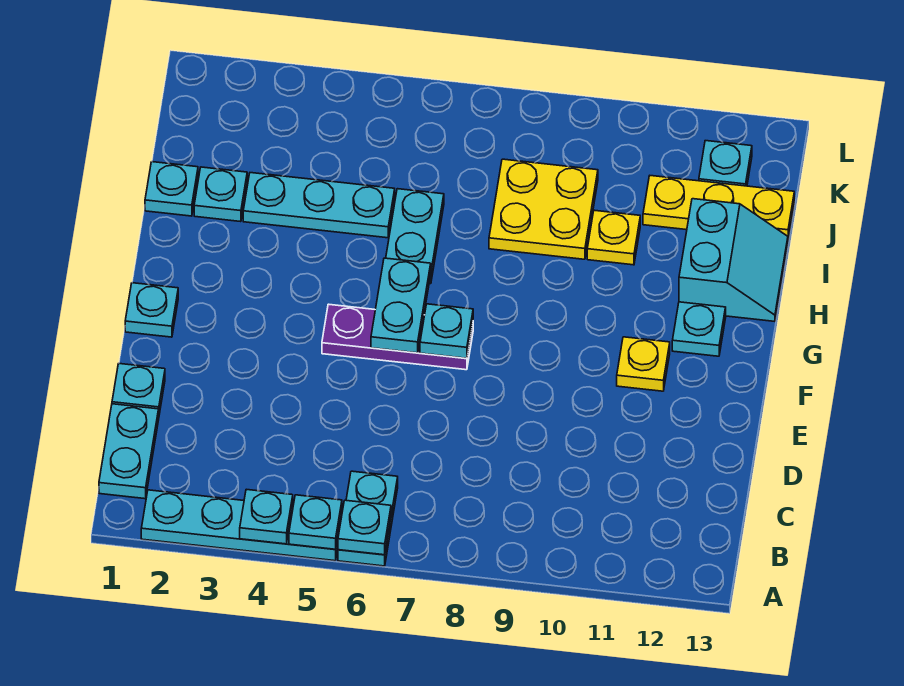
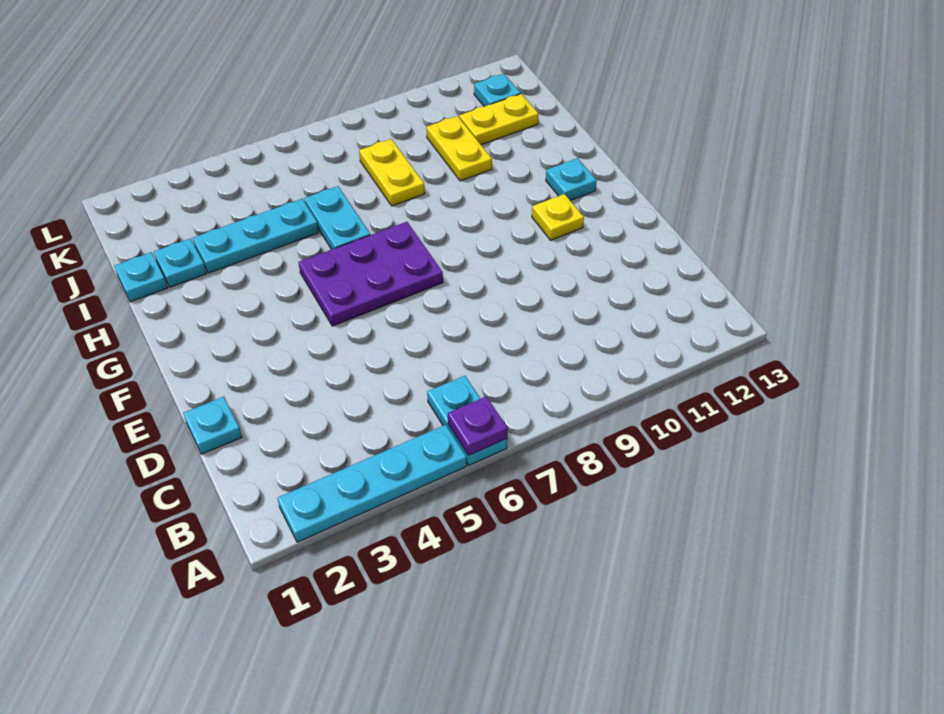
cyan 1x1 plate [240,489,293,544] -> none
cyan 1x1 plate [289,495,342,549] -> none
cyan 1x1 plate [338,500,391,555] -> purple 1x1 plate [448,397,508,455]
cyan 1x2 plate [99,404,159,499] -> none
cyan 1x1 plate [125,283,178,337] -> none
purple 1x3 plate [322,304,473,370] -> purple 2x3 plate [299,222,443,326]
cyan 1x2 plate [371,258,431,353] -> none
cyan 1x1 plate [420,304,473,358] -> none
cyan 2x2 slope [679,199,788,321] -> none
yellow 2x2 plate [489,159,598,259] -> yellow 1x2 plate [359,139,425,206]
yellow 1x1 plate [587,210,640,265] -> yellow 1x2 plate [426,116,492,181]
yellow 1x3 plate [643,176,794,239] -> yellow 1x2 plate [459,94,539,145]

